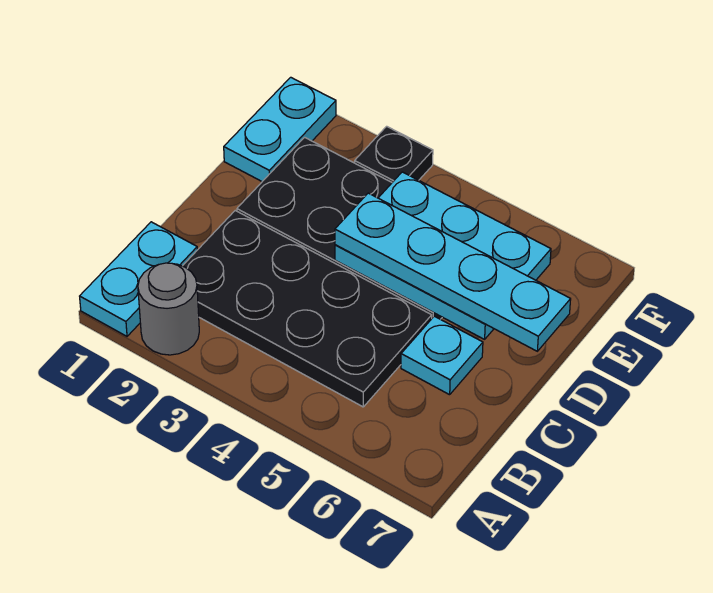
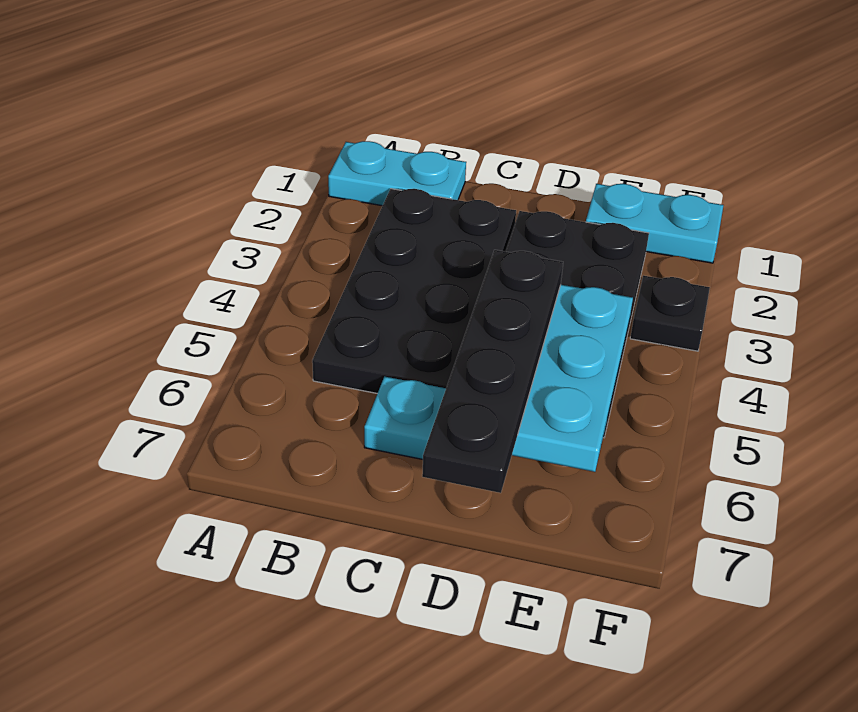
grey 1x1 round brick [138,263,199,355] -> none
cyan 1x4 plate [335,193,571,351] -> black 1x4 plate [422,250,563,493]

